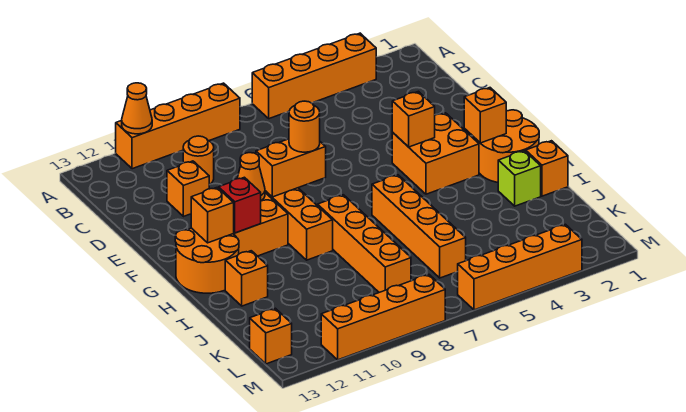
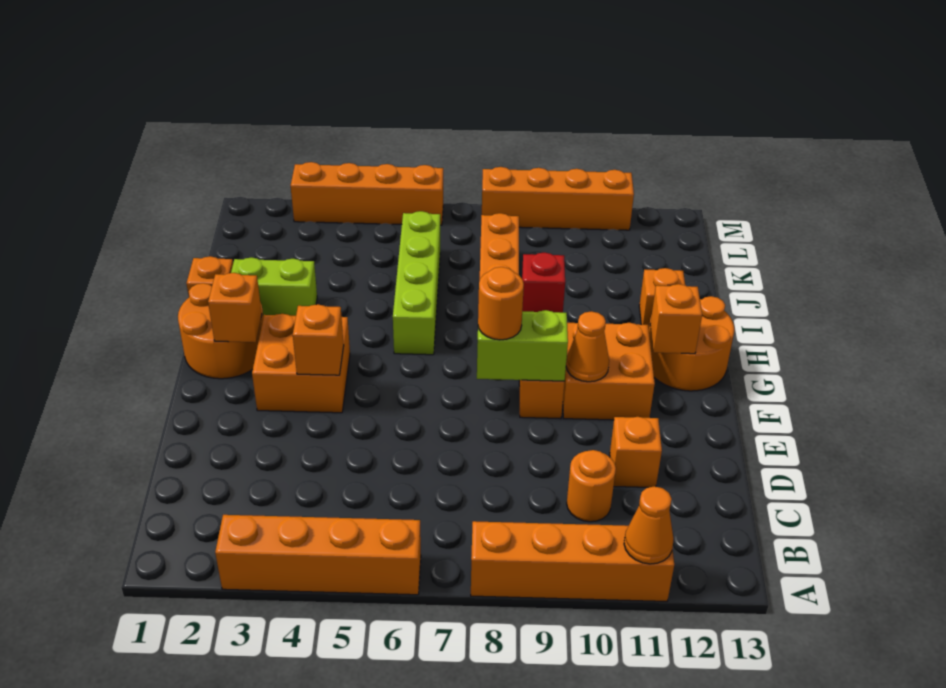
orange 1x2 brick [256,139,326,197] -> lime 1x2 brick [477,310,568,381]
red 1x1 brick [219,177,261,233] -> red 1x1 brick moved to [522,253,565,313]
orange 1x4 brick [372,175,466,278] -> lime 1x4 brick [393,211,440,355]
lime 1x1 brick [498,151,541,206] -> lime 1x2 brick [231,257,317,317]
orange 1x1 brick [250,308,292,364] -> none

